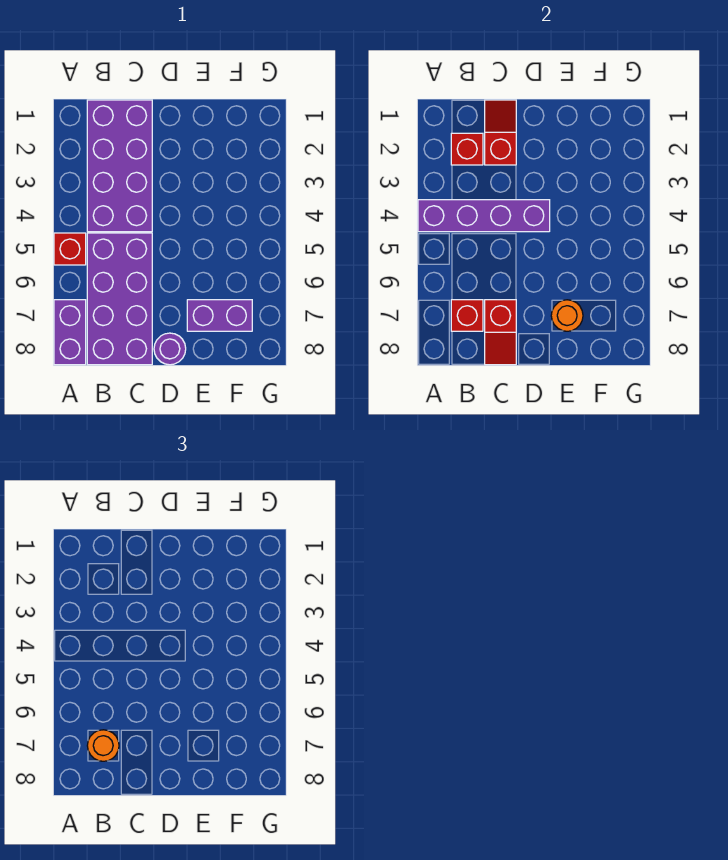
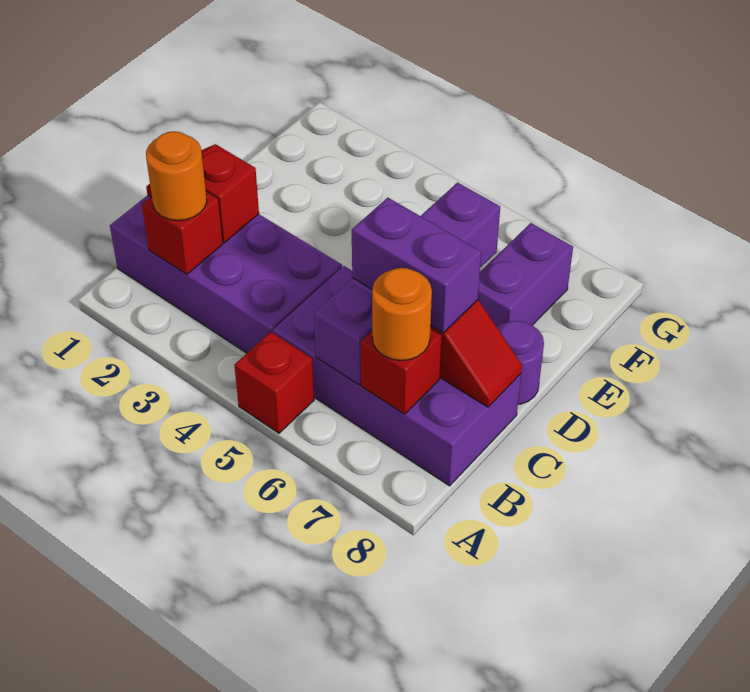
purple 1x4 brick [418,200,550,232] -> purple 1x4 brick moved to [314,183,500,385]
purple 1x2 brick [54,300,86,365] -> purple 1x2 brick moved to [352,198,481,333]
orange 1x1 round brick [551,300,583,331] -> orange 1x1 round brick moved to [146,131,207,221]

